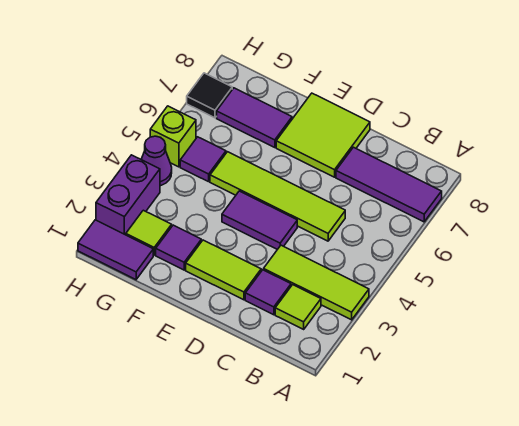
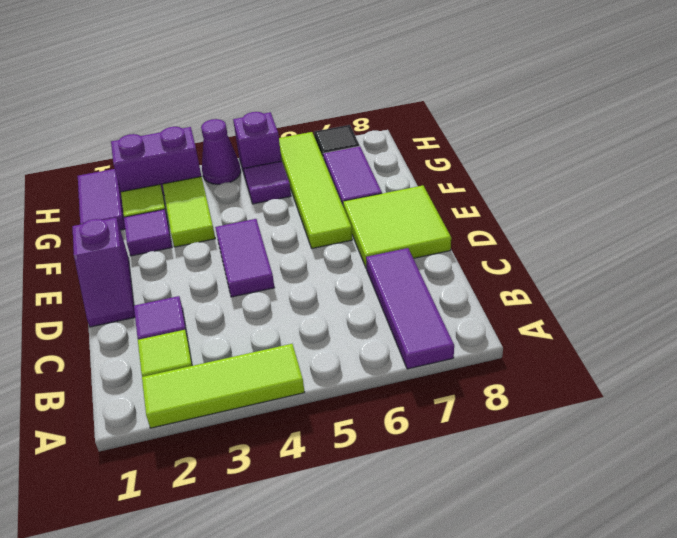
lime 1x3 tile [264,245,369,320] -> lime 1x3 tile turned to [142,344,305,428]
lime 1x4 tile [210,152,345,241] -> lime 1x4 tile moved to [279,132,352,248]
none -> purple 1x2 slope [72,218,135,327]
lime 1x2 tile [186,240,261,300] -> lime 1x2 tile moved to [163,177,215,247]
lime 1x1 brick [150,106,196,167] -> purple 1x1 brick [233,112,282,176]

